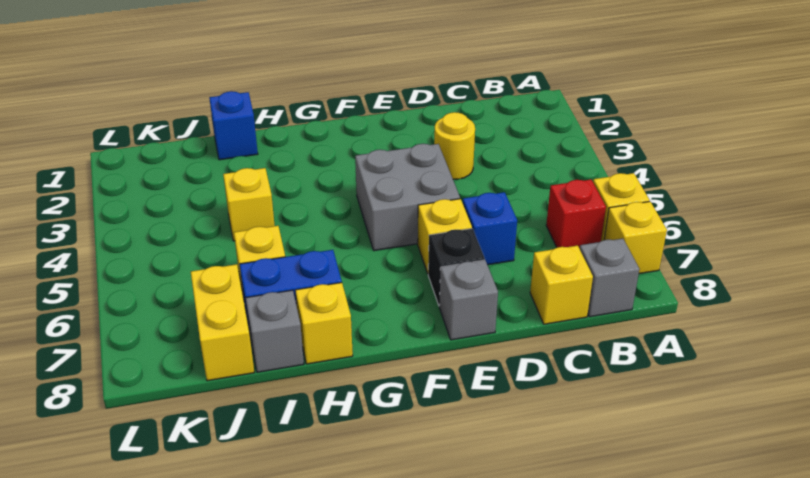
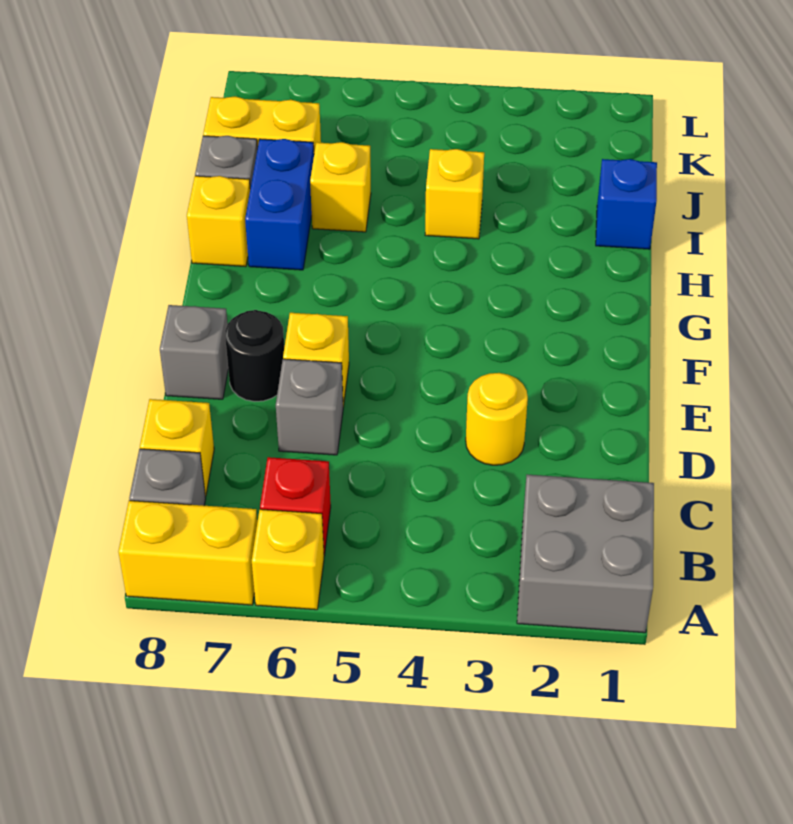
yellow 1x1 brick [604,201,667,274] -> yellow 1x2 brick [118,501,257,605]
blue 1x1 brick [463,192,517,265] -> grey 1x1 brick [276,359,343,455]
grey 2x2 brick [355,144,460,251] -> grey 2x2 brick moved to [517,475,654,633]
black 1x1 brick [428,229,485,305] -> black 1x1 round brick [225,310,284,401]

